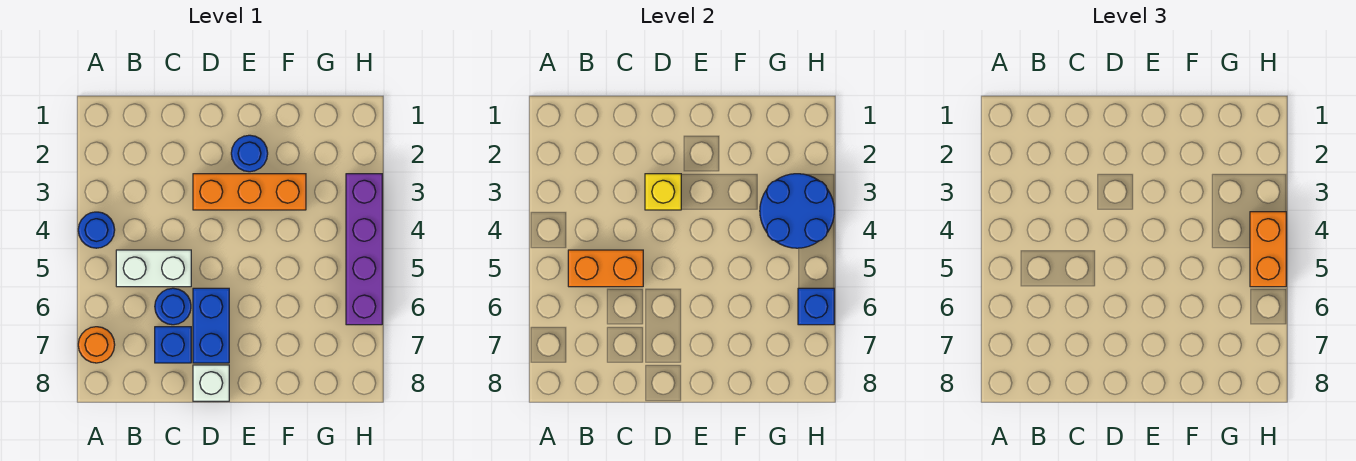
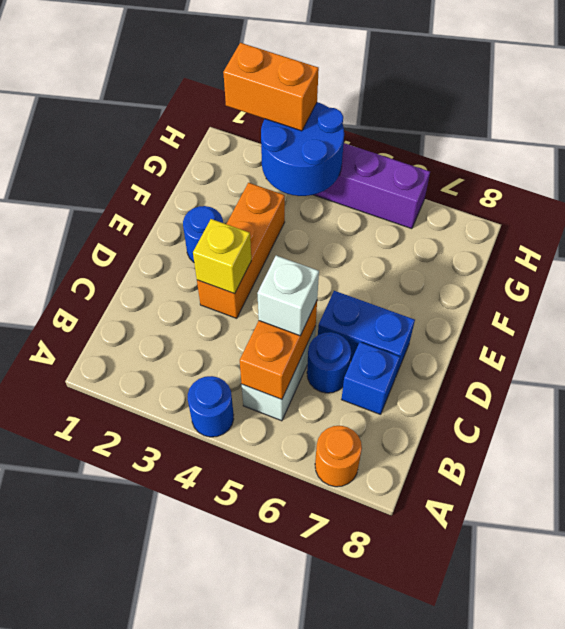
white 1x1 brick [193,365,229,401] -> white 1x1 brick moved to [257,256,319,336]
orange 1x2 brick [1250,212,1286,287] -> orange 1x2 brick moved to [223,43,319,131]
blue 1x1 brick [798,288,834,325] -> none

